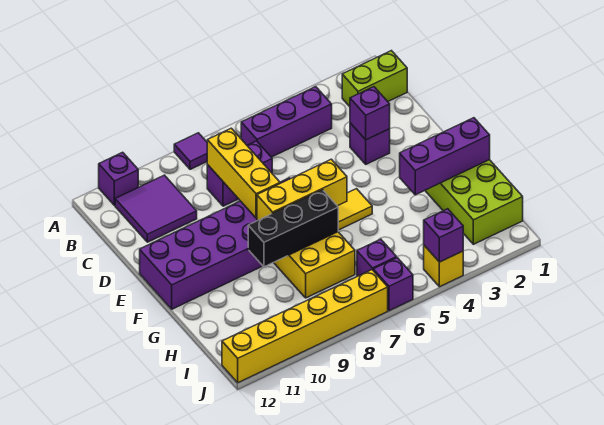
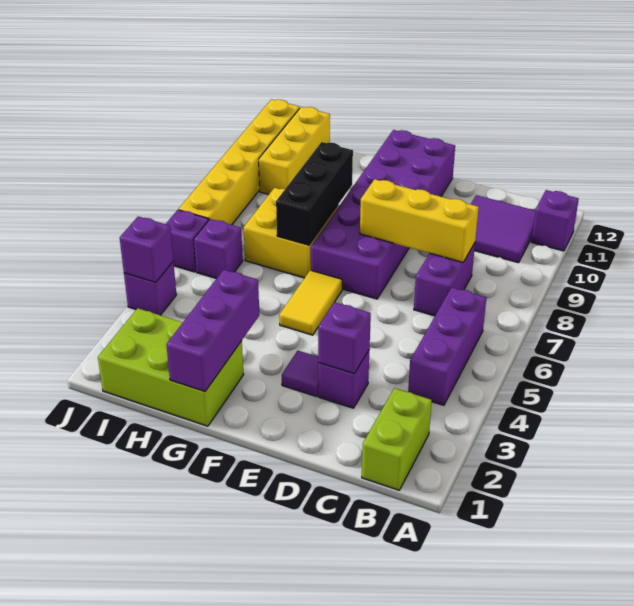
purple 1x1 tile [174,133,207,169] -> purple 1x1 tile moved to [282,351,318,396]
yellow 1x3 brick [257,159,347,220] -> yellow 1x3 brick moved to [259,107,330,195]
yellow 1x1 brick [424,245,463,287] -> purple 1x1 brick [124,262,176,315]

